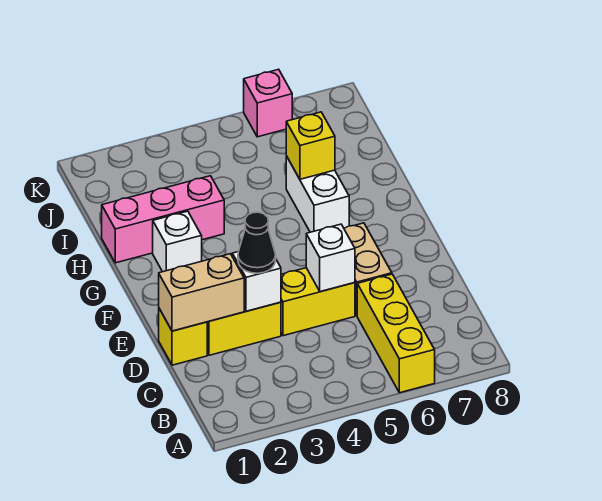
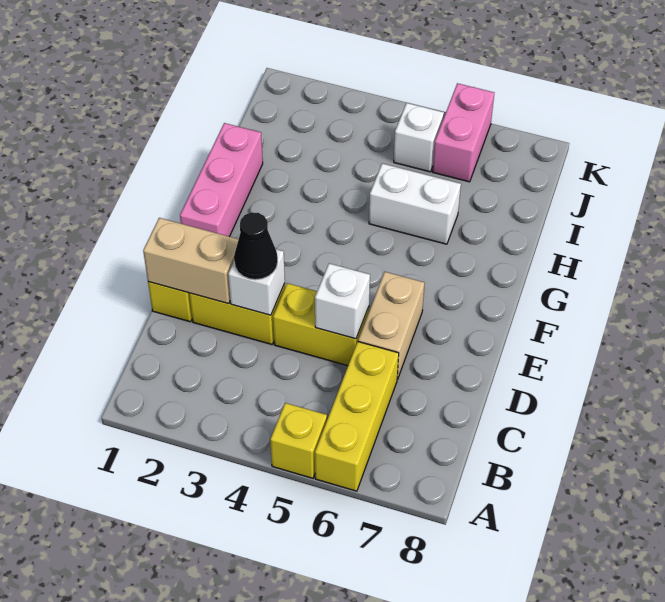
white 1x1 brick [153,211,202,272] -> white 1x1 brick moved to [394,103,444,172]
white 1x2 brick [286,156,349,232] -> white 1x2 brick turned to [369,163,461,244]
pink 1x3 brick [102,176,224,263] -> pink 1x3 brick turned to [180,123,263,237]
yellow 1x1 brick [286,112,335,179] -> yellow 1x1 brick moved to [270,403,327,478]
pink 1x1 brick [244,69,292,137] -> pink 1x2 brick [432,83,494,182]

